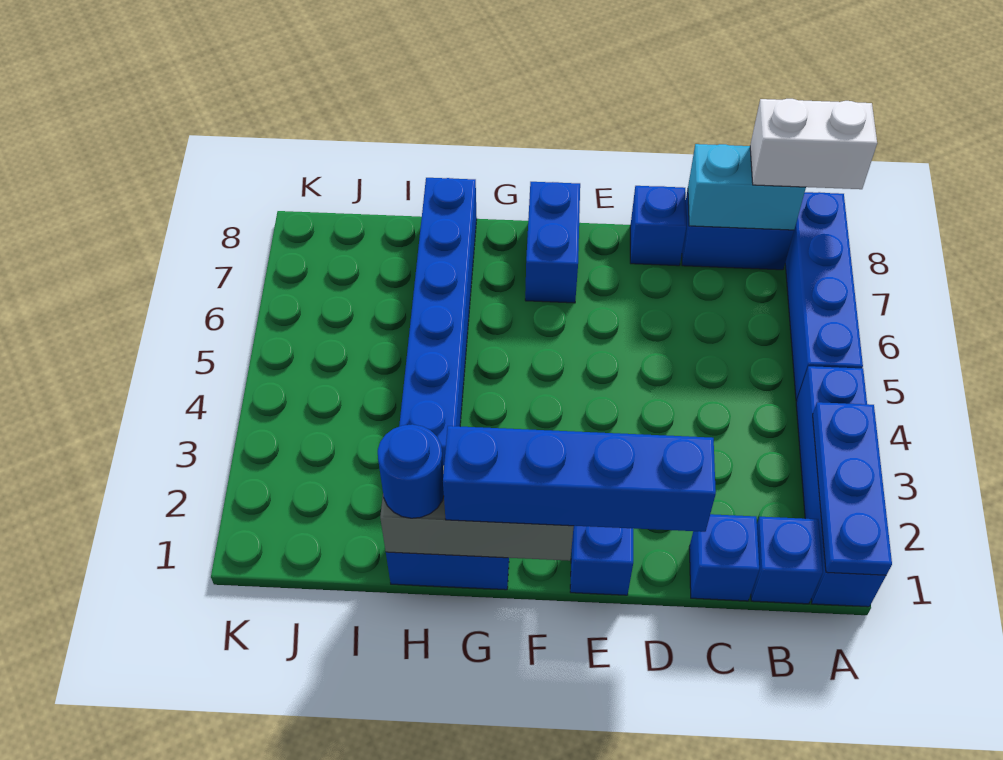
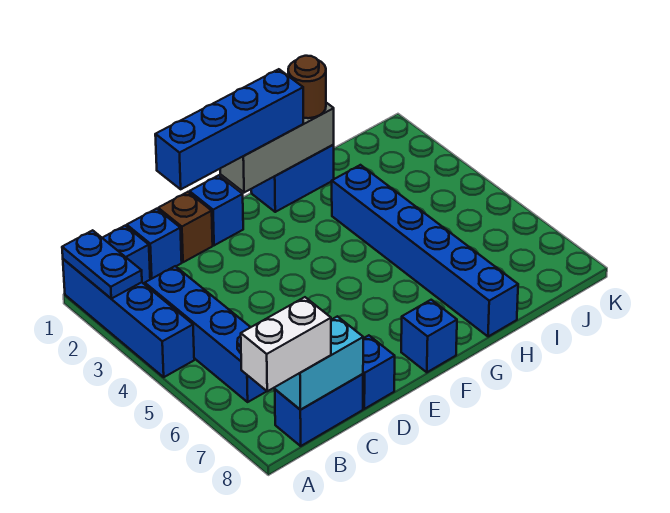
blue 1x3 plate [813,402,892,575] -> blue 1x2 plate [62,230,142,299]
blue 1x4 brick [785,192,863,401] -> blue 1x4 brick moved to [145,266,267,402]
none -> brown 1x1 brick [158,192,213,262]
blue 1x2 brick [525,182,580,303] -> blue 1x1 brick [401,300,457,372]
blue 1x1 round brick [378,424,444,518] -> brown 1x1 round brick [288,56,326,118]

